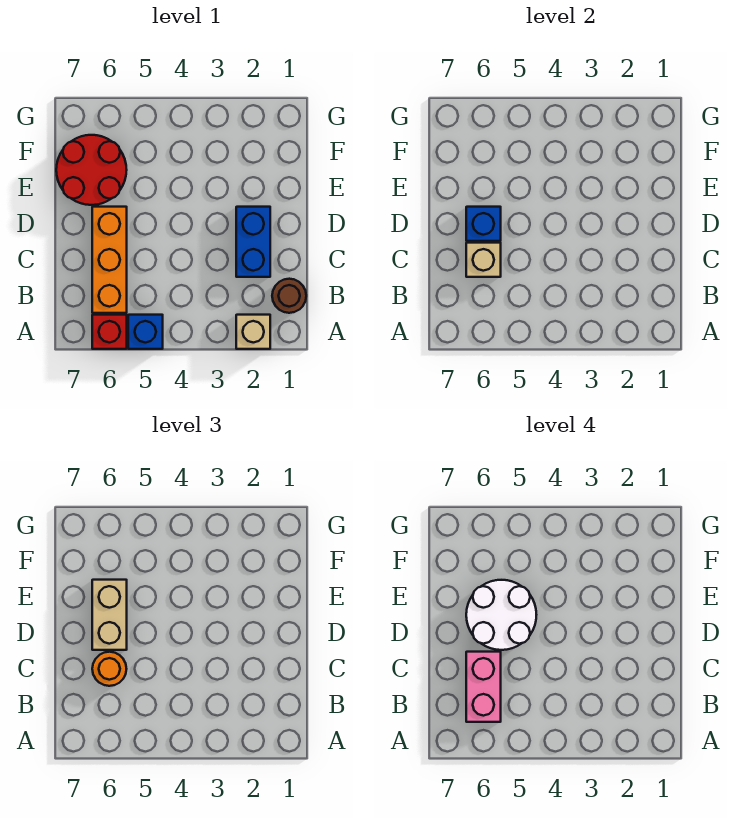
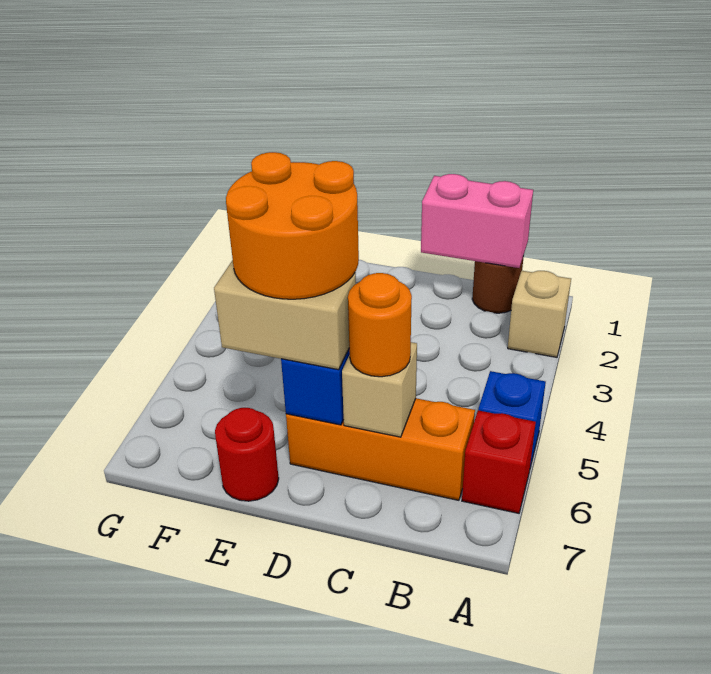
pink 1x2 brick [466,652,501,722] -> pink 1x2 brick moved to [421,174,533,268]
blue 1x2 brick [236,207,270,277] -> none
white 2x2 round brick [466,580,536,650] -> orange 2x2 round brick [226,152,359,299]
red 2x2 round brick [56,135,127,205] -> red 1x1 round brick [215,408,279,501]

